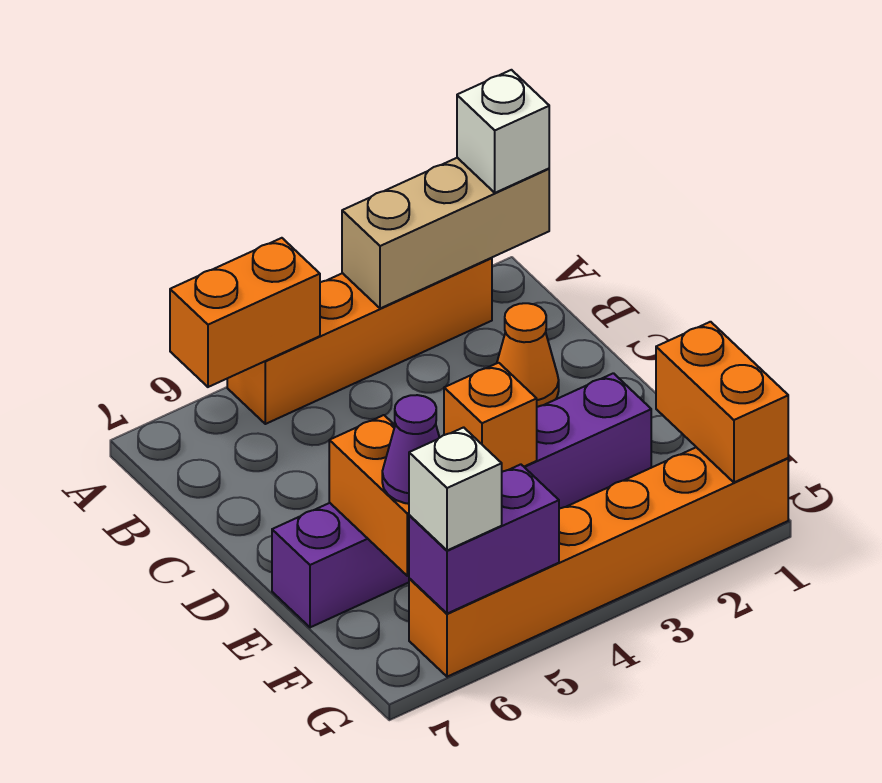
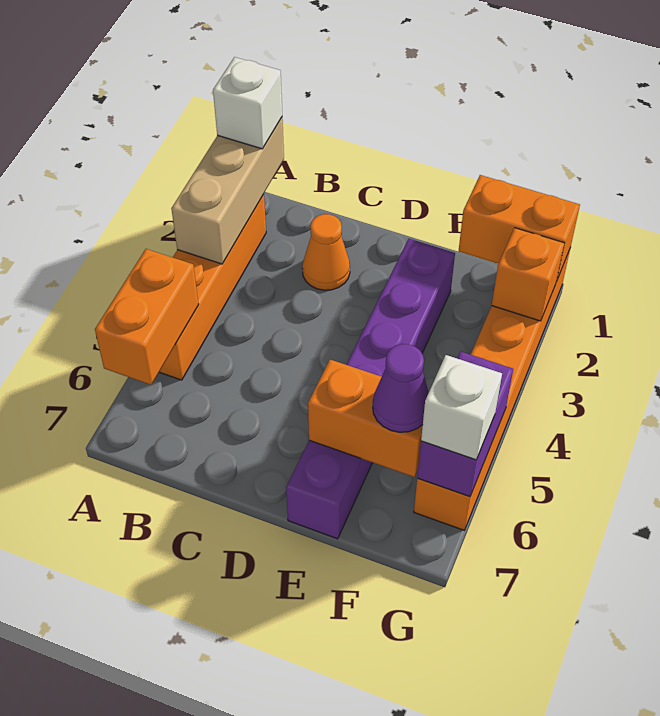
orange 1x1 brick [444,363,537,472] -> orange 1x1 brick moved to [492,228,564,321]

